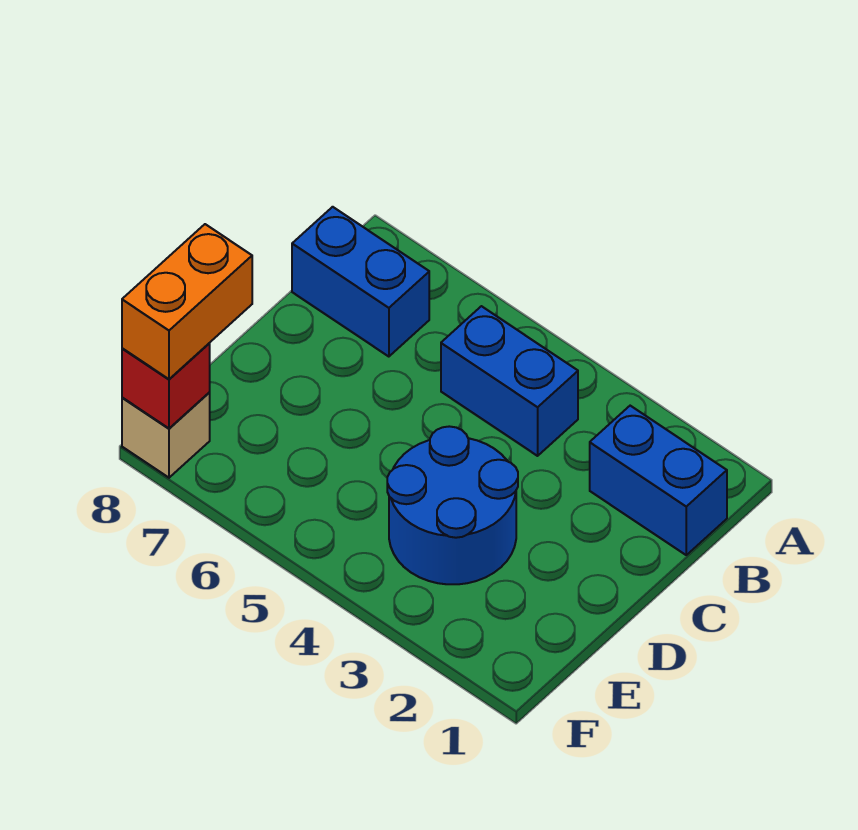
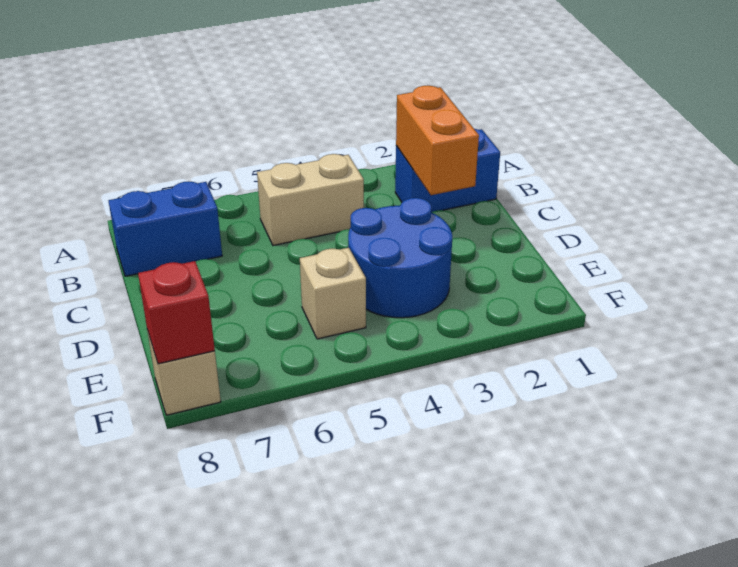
blue 1x2 brick [441,306,578,456] -> tan 1x2 brick [257,154,364,246]
none -> tan 1x1 brick [300,248,366,339]
orange 1x2 brick [122,224,252,379] -> orange 1x2 brick moved to [396,86,479,195]

